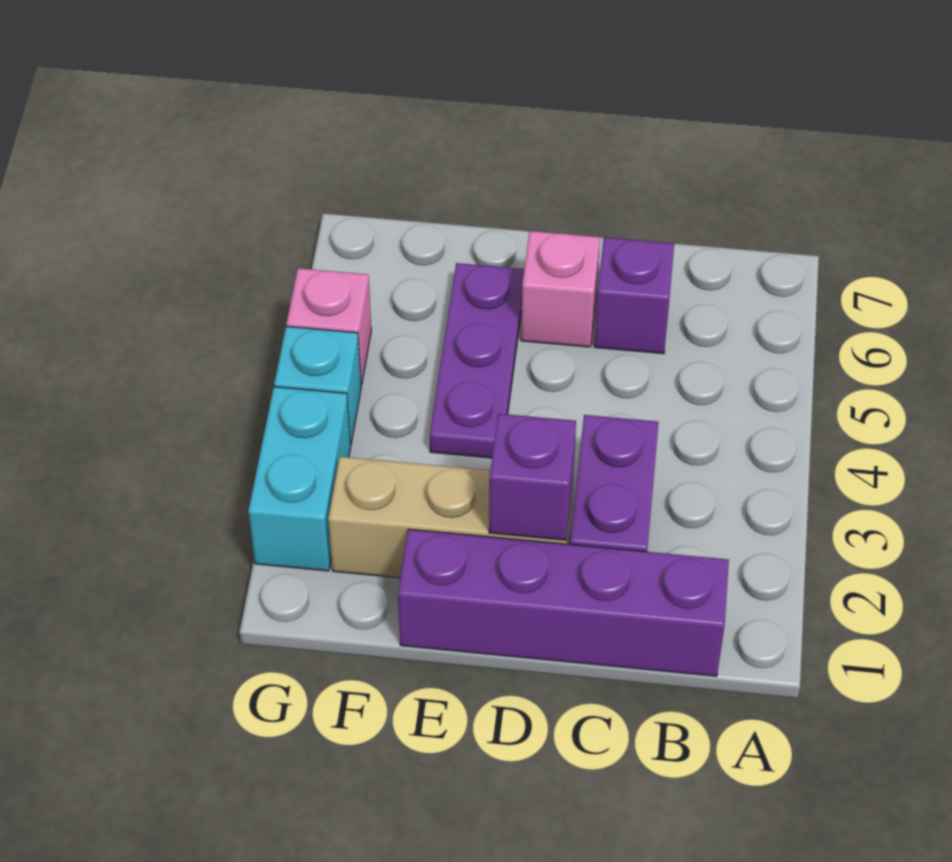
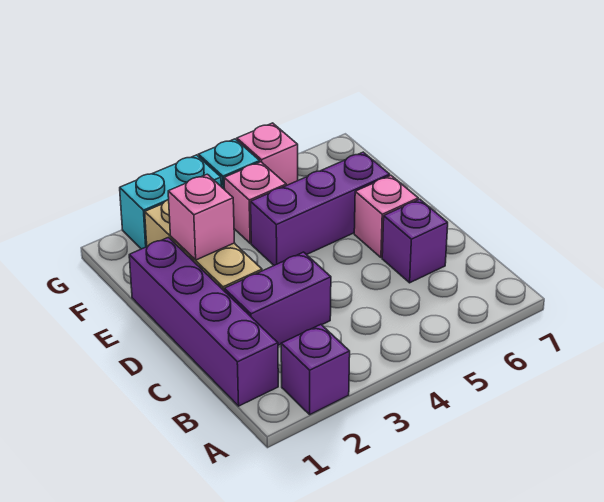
purple 1x1 brick [489,414,576,540] -> purple 1x1 brick moved to [281,325,350,414]
none -> pink 1x1 brick [168,174,234,260]
purple 1x3 plate [430,263,524,458] -> purple 1x3 brick [251,152,390,265]
none -> pink 1x1 brick [224,162,286,243]

